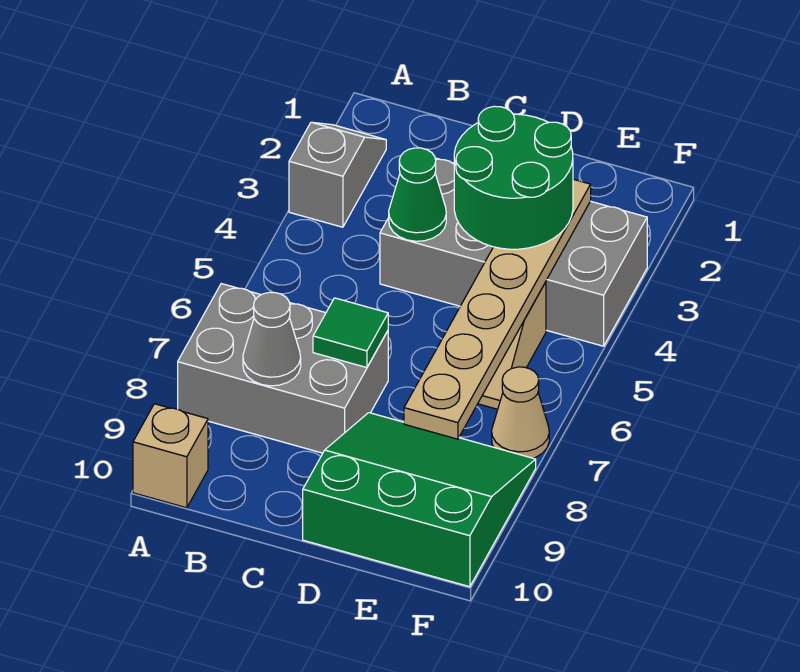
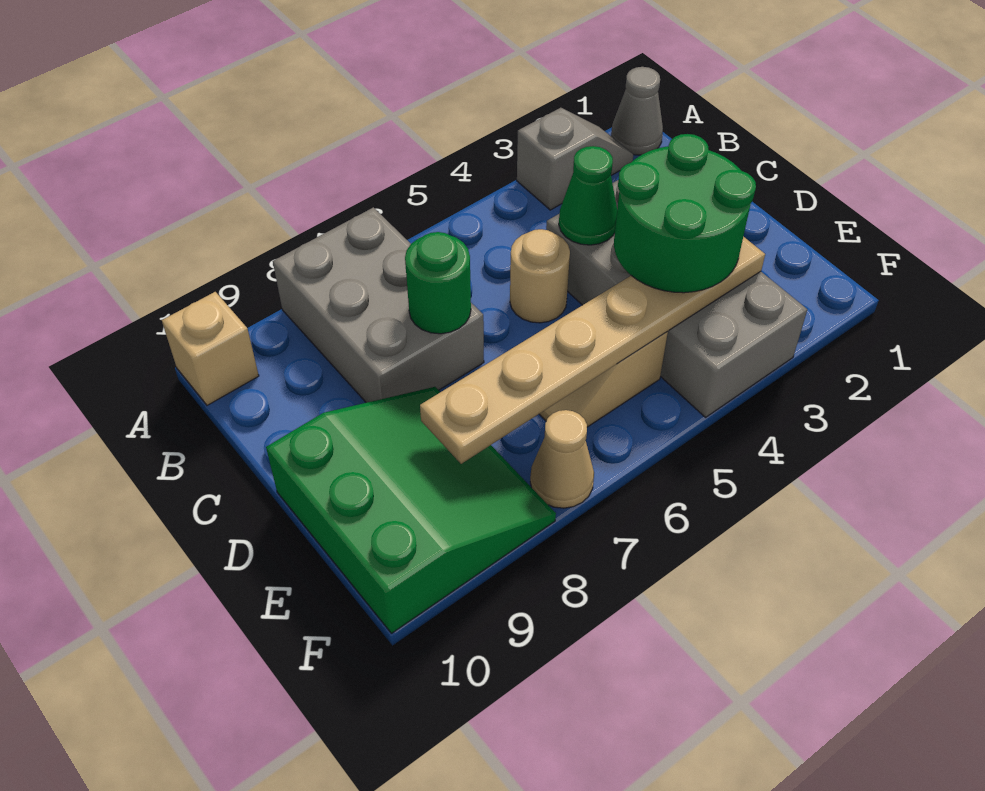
grey 1x1 cone [243,292,301,386] -> grey 1x1 cone moved to [611,67,663,155]
none -> tan 1x1 round brick [510,229,570,323]
green 1x1 tile [313,298,388,368] -> green 1x1 round brick [405,232,471,334]

